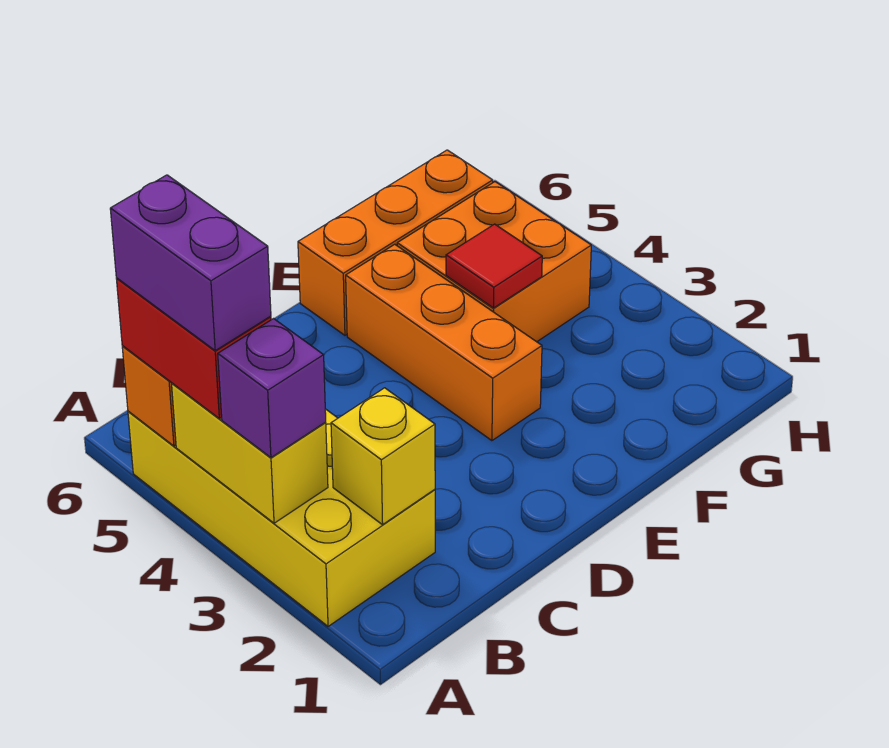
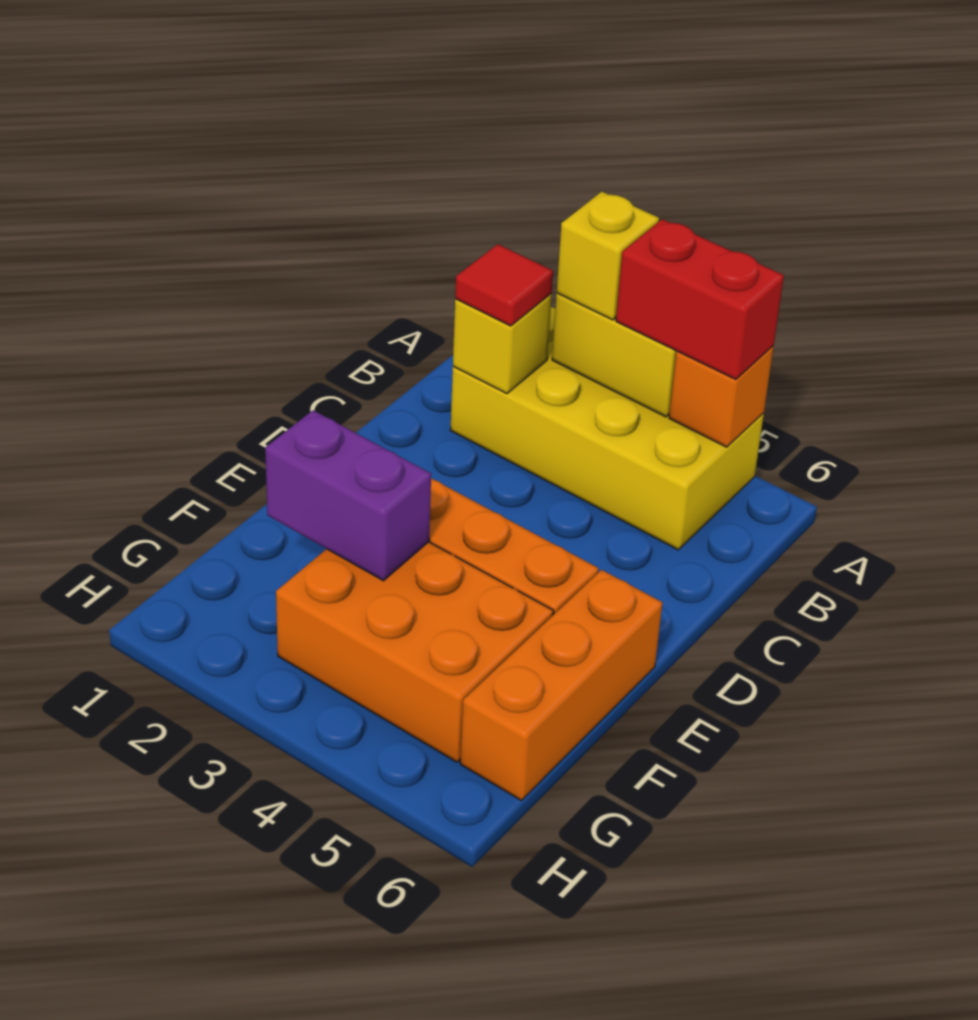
purple 1x1 brick [218,319,326,458] -> yellow 1x1 brick [557,192,659,320]
purple 1x2 brick [110,175,271,350] -> purple 1x2 brick moved to [265,410,431,581]
orange 2x2 brick [397,182,591,342] -> orange 2x3 brick [276,542,553,762]
red 1x1 tile [446,224,542,308] -> red 1x1 tile moved to [455,244,553,326]

